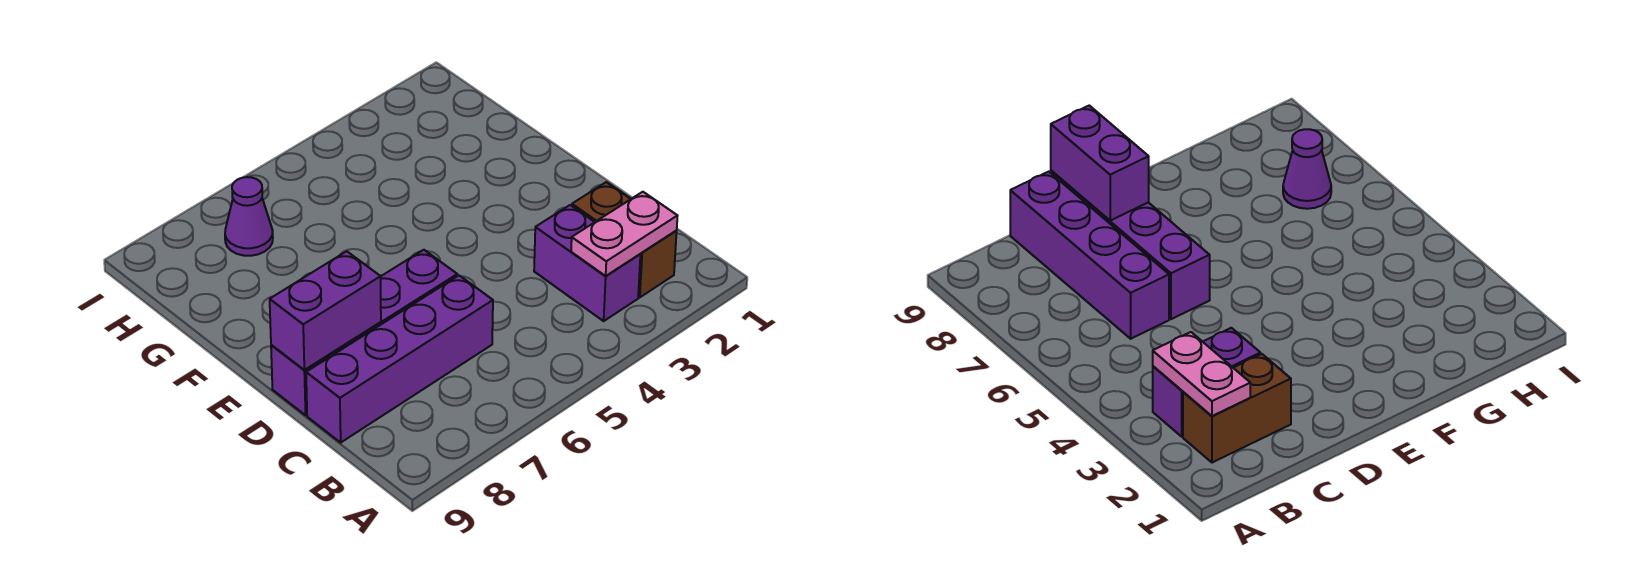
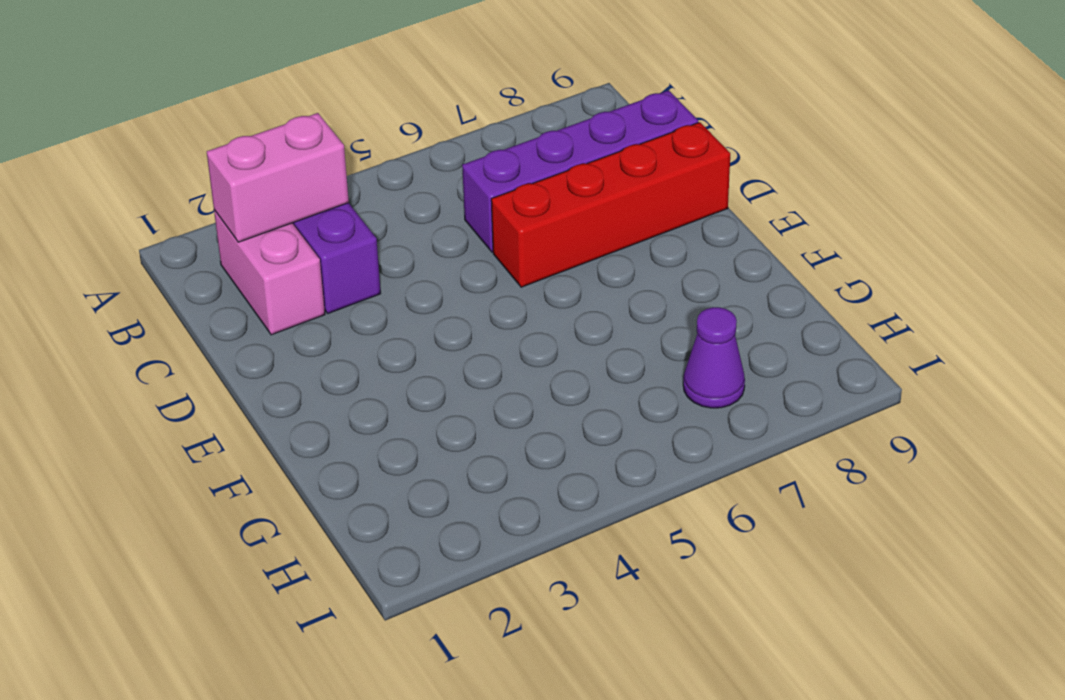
brown 1x2 brick [572,182,677,297] -> pink 1x2 brick [214,210,325,335]
pink 1x2 plate [571,192,677,276] -> pink 1x2 brick [207,113,349,242]
purple 1x4 brick [271,250,457,415] -> red 1x4 brick [491,122,730,287]
purple 1x2 brick [270,251,381,370] -> none

